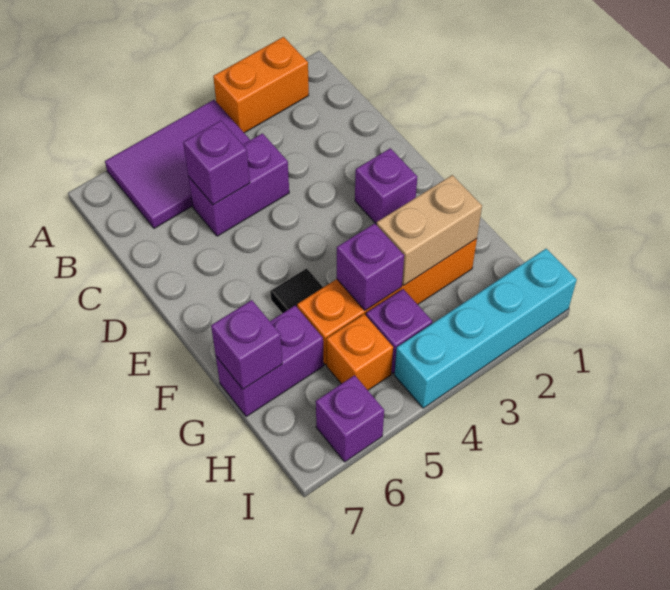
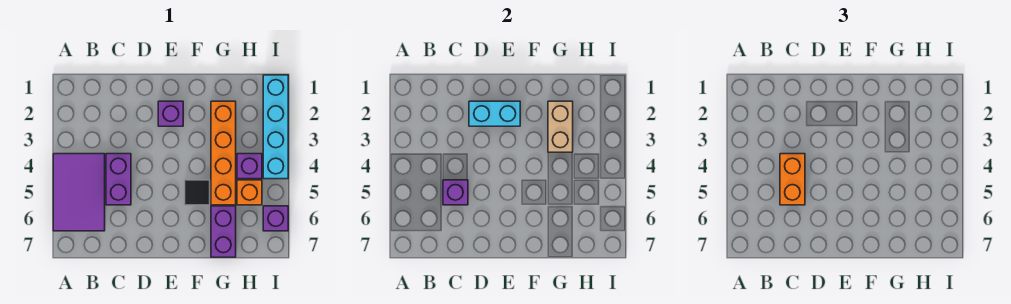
orange 1x2 brick [213,37,309,133] -> orange 1x2 brick moved to [780,154,805,205]
none -> cyan 1x2 brick [469,101,520,126]
purple 1x1 brick [337,223,404,310] -> none
purple 1x1 brick [211,300,282,389] -> none

